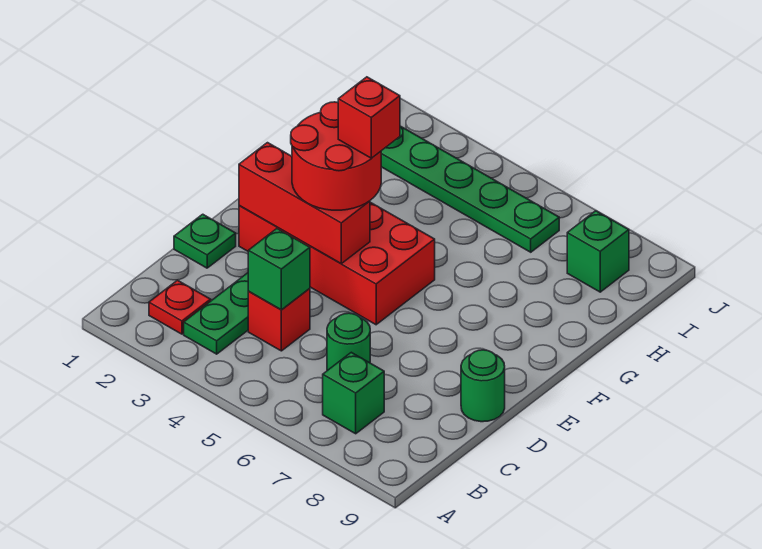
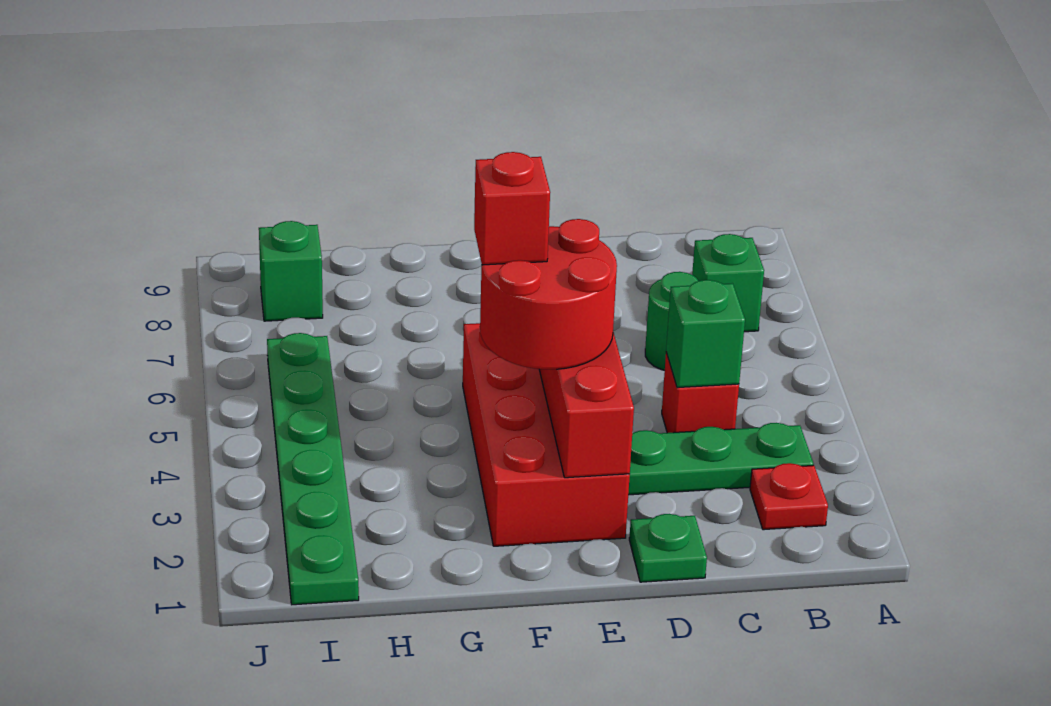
green 1x1 round brick [461,350,505,422] -> none

